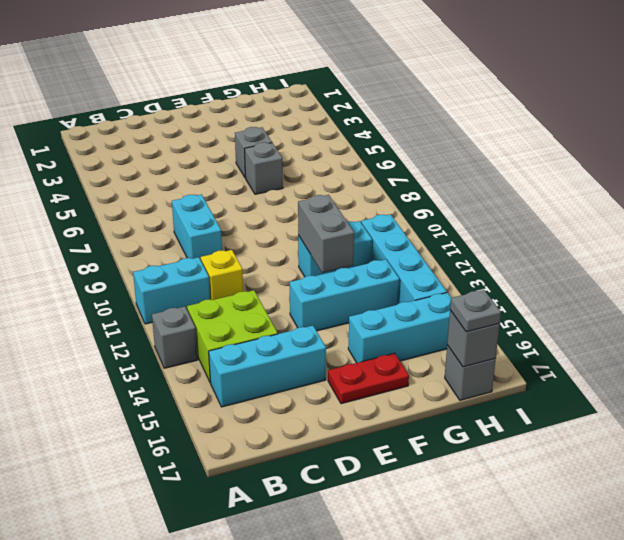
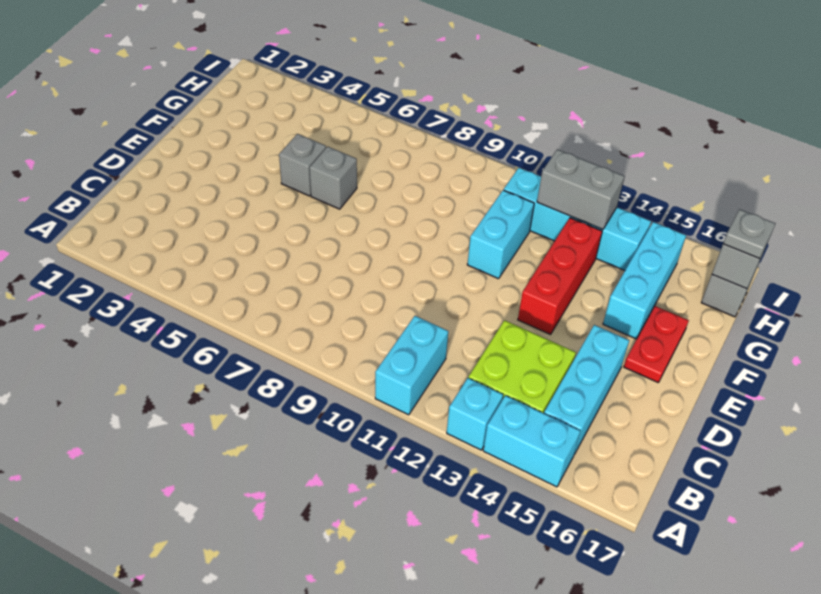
grey 1x1 brick [152,306,198,368] -> cyan 1x1 brick [447,378,503,450]
cyan 1x2 brick [172,194,222,260] -> cyan 1x2 brick moved to [483,395,580,487]
yellow 1x1 brick [201,250,243,300] -> none
cyan 1x3 brick [290,259,399,331] -> red 1x3 brick [518,218,602,334]
grey 1x2 brick [298,195,354,273] -> grey 1x2 brick moved to [537,149,625,229]

